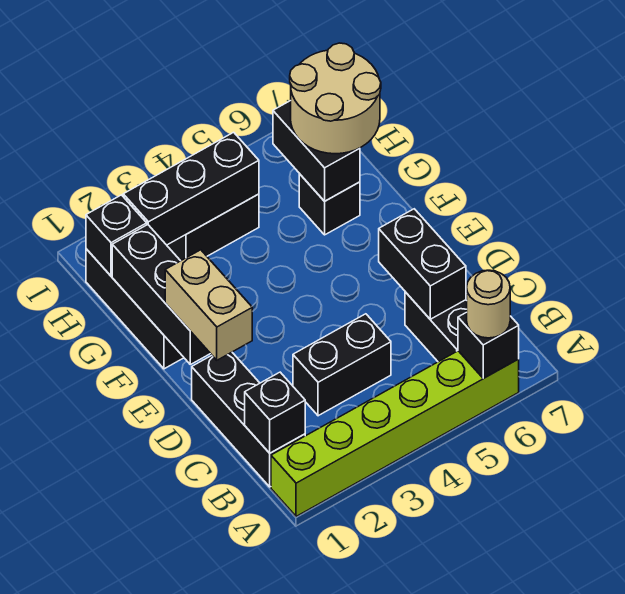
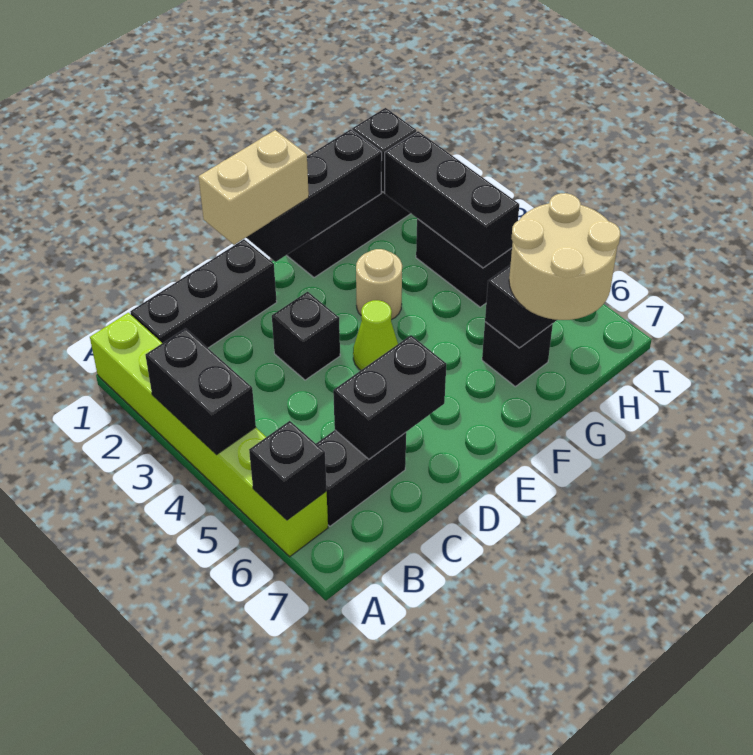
tan 1x1 round brick [467,270,510,338] -> tan 1x1 round brick moved to [356,249,402,320]
black 1x1 brick [245,372,305,453] -> black 1x1 brick moved to [272,292,340,380]
black 1x2 brick [293,314,391,416] -> black 1x2 brick moved to [145,328,256,455]
none -> lime 1x1 cone [353,300,398,370]

